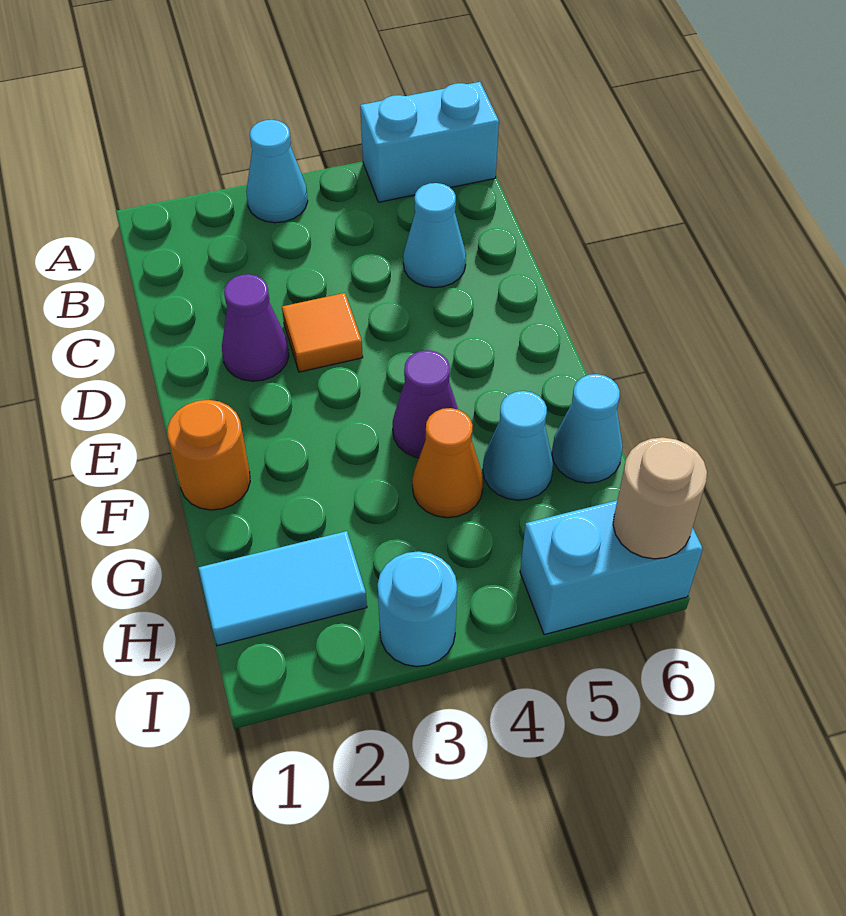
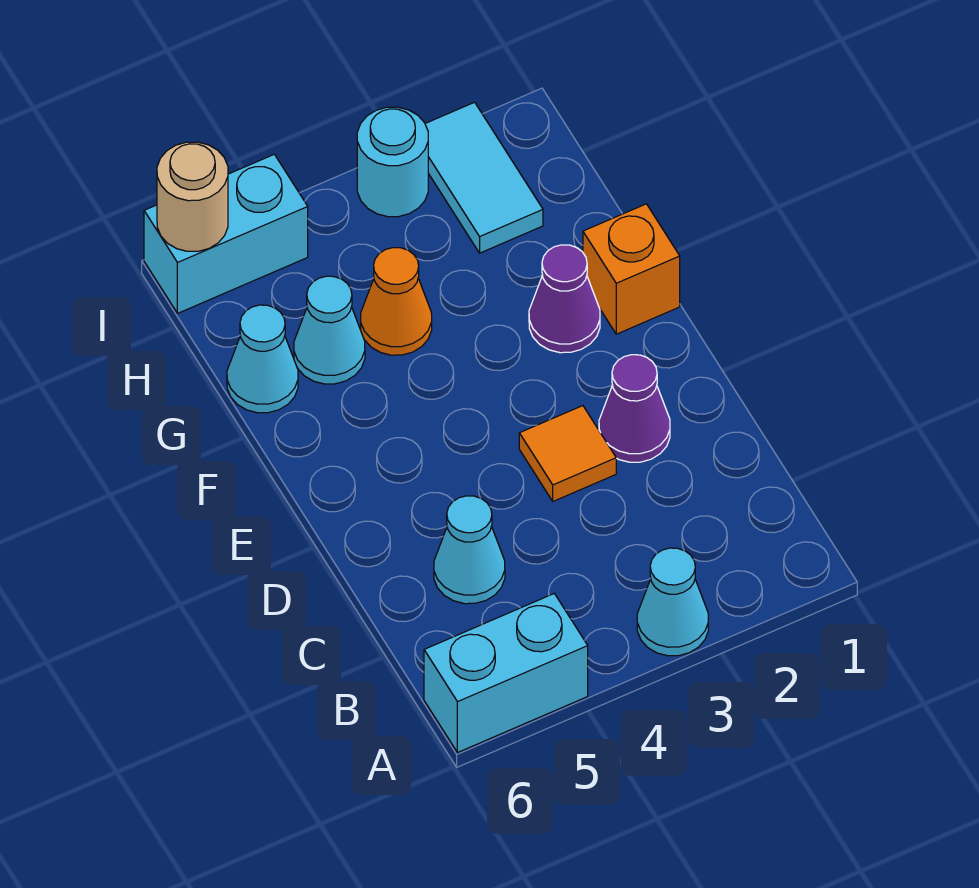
orange 1x1 round brick [167,400,250,510] -> orange 1x1 brick [583,204,680,334]
purple 1x1 cone [393,350,458,458] -> purple 1x1 cone moved to [529,245,600,353]
cyan 1x2 tile [199,531,367,646] -> cyan 1x2 tile turned to [425,102,543,253]

